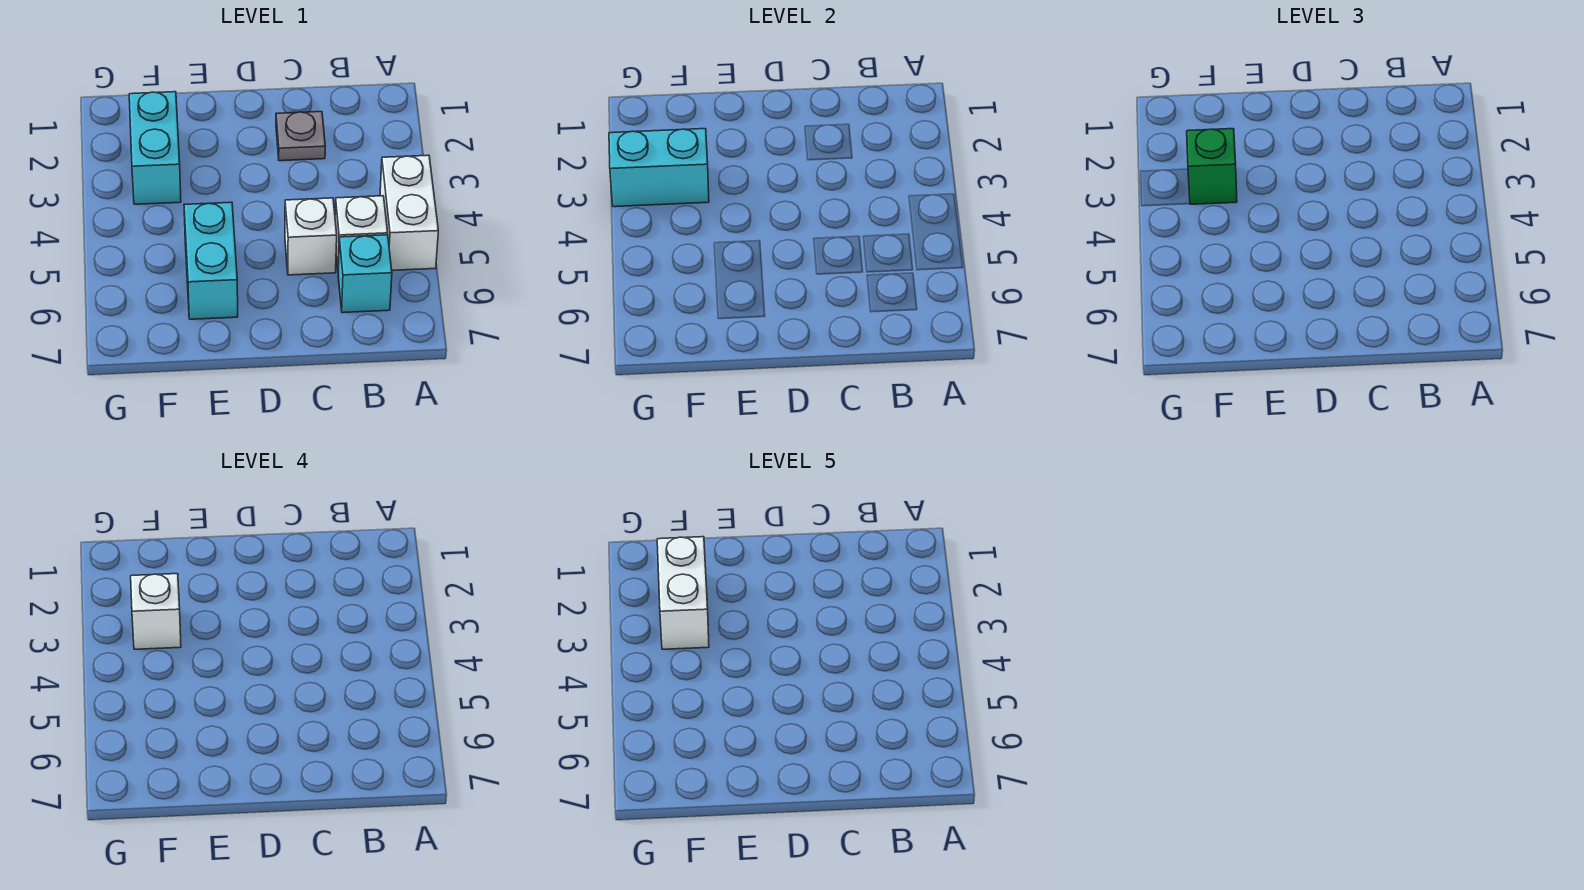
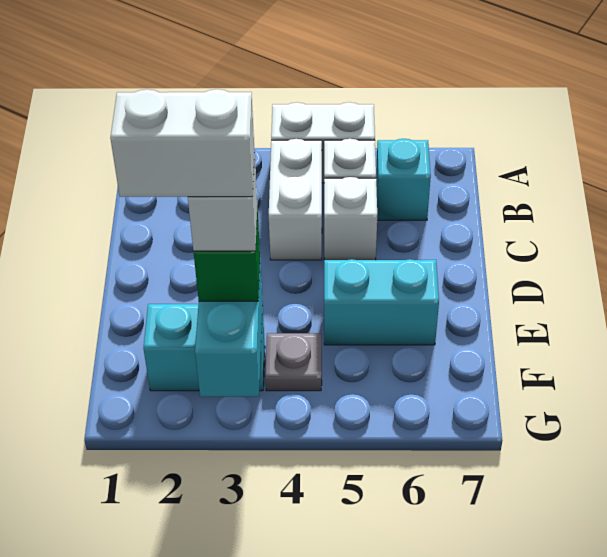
none -> white 1x2 brick [269,139,322,260]
grey 1x1 plate [276,112,325,161] -> grey 1x1 plate moved to [265,333,322,391]

